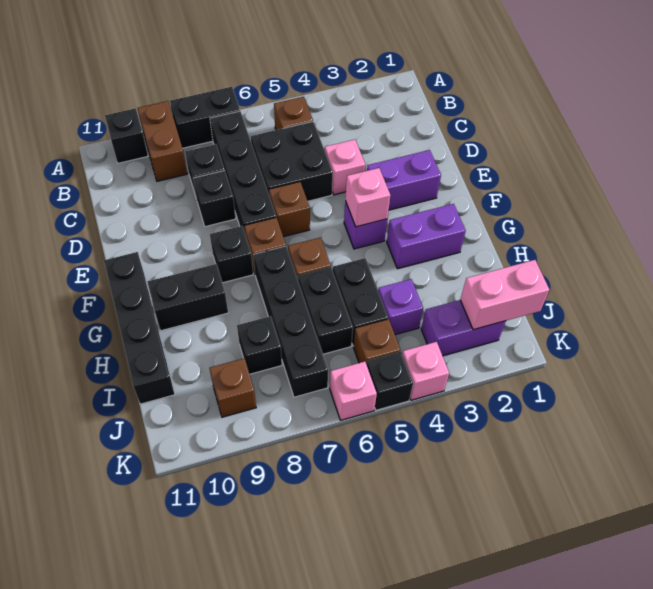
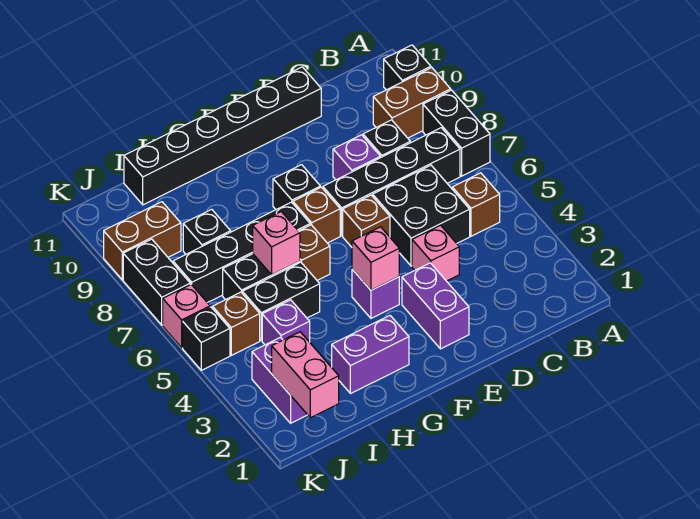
black 1x1 brick [193,171,236,227] -> purple 1x1 brick [333,135,380,180]
black 1x4 brick [104,252,175,404] -> black 1x6 brick [124,67,321,205]
purple 1x2 brick [387,204,466,269] -> purple 1x2 brick turned to [332,316,409,394]
black 1x2 brick [147,264,228,331] -> black 1x2 brick moved to [123,239,190,325]
brown 1x1 brick [210,358,256,417] -> brown 1x2 brick [104,202,181,280]
pink 1x1 brick [402,342,449,400] -> pink 1x1 brick moved to [253,212,300,275]

